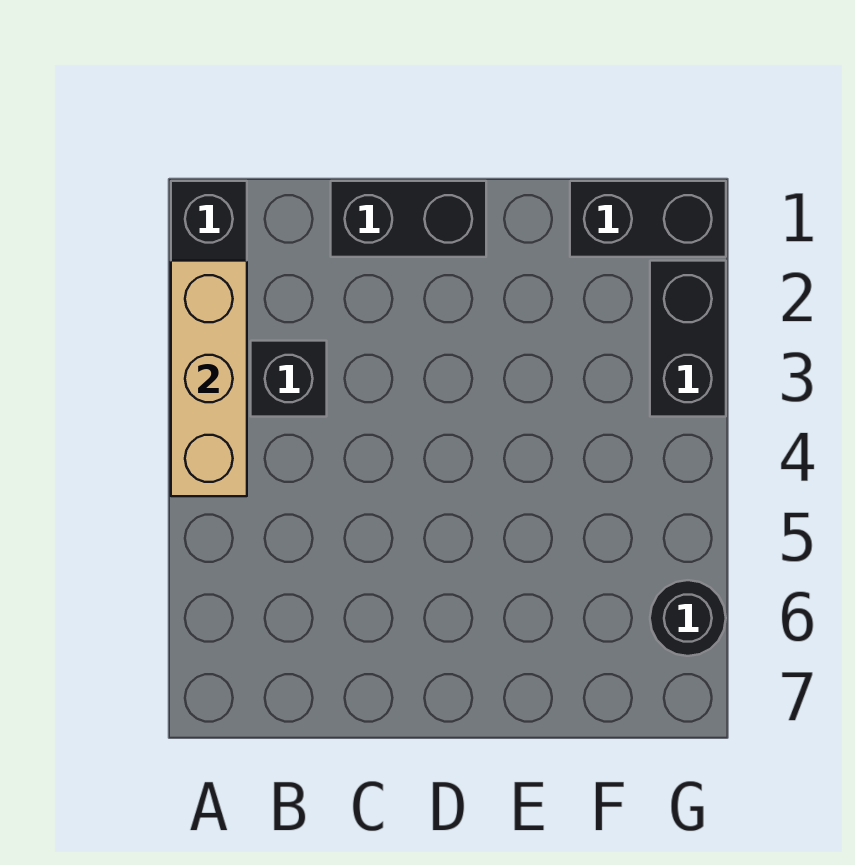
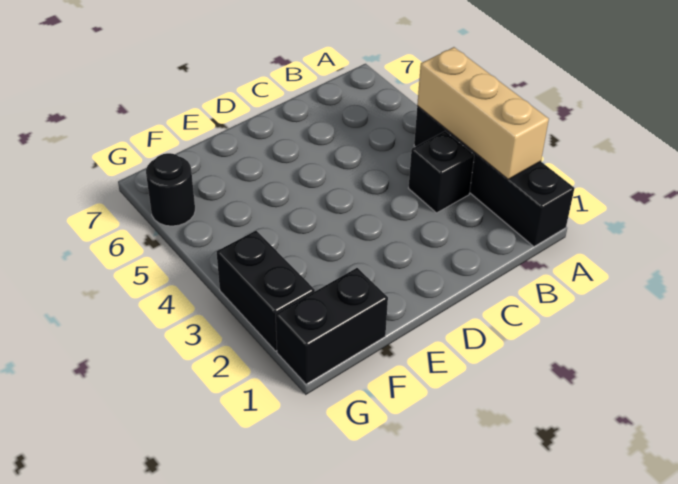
black 1x2 brick [331,181,486,257] -> none

